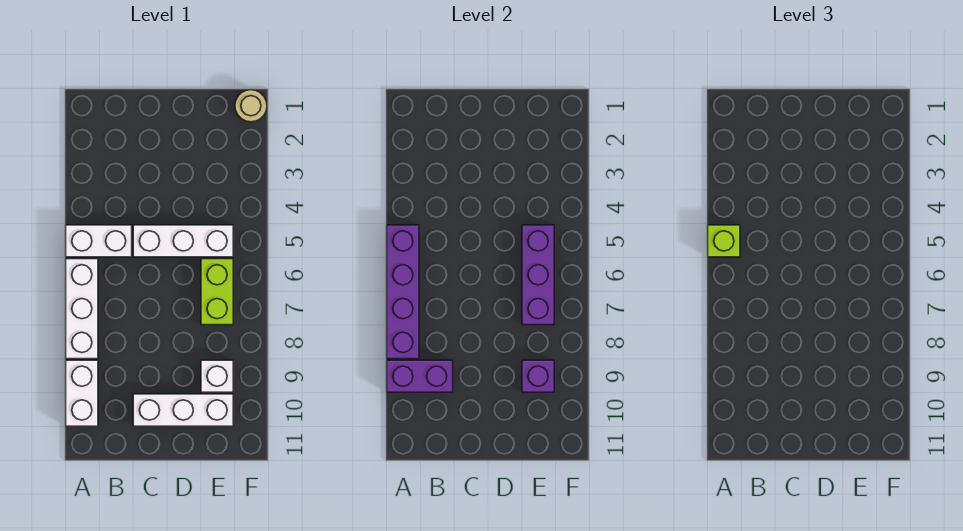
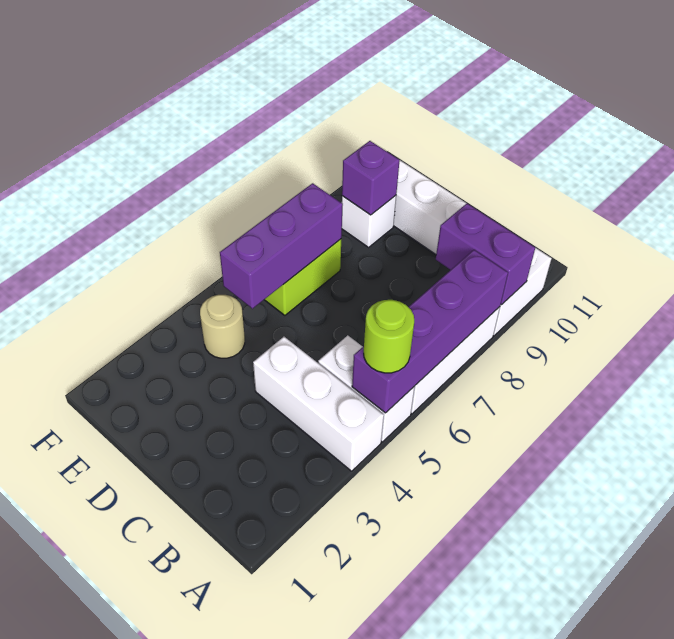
lime 1x1 brick [708,225,740,257] -> lime 1x1 round brick [364,300,414,373]
white 1x3 brick [133,225,233,257] -> white 1x3 brick moved to [253,337,384,471]
tan 1x1 round brick [235,90,267,122] -> tan 1x1 round brick moved to [200,295,245,358]

